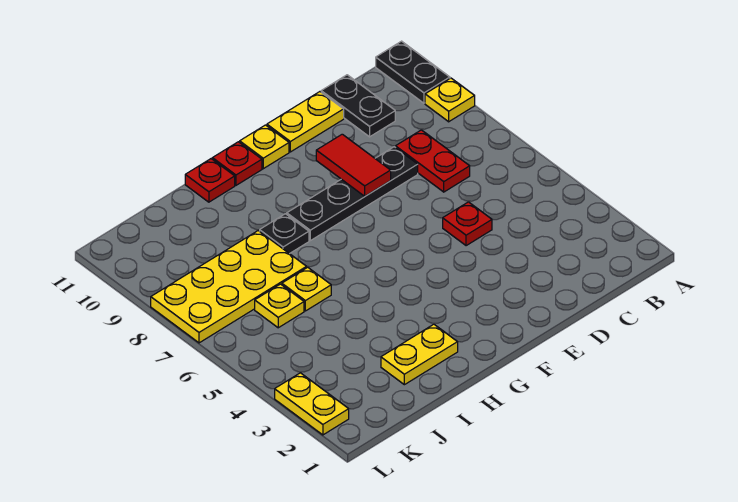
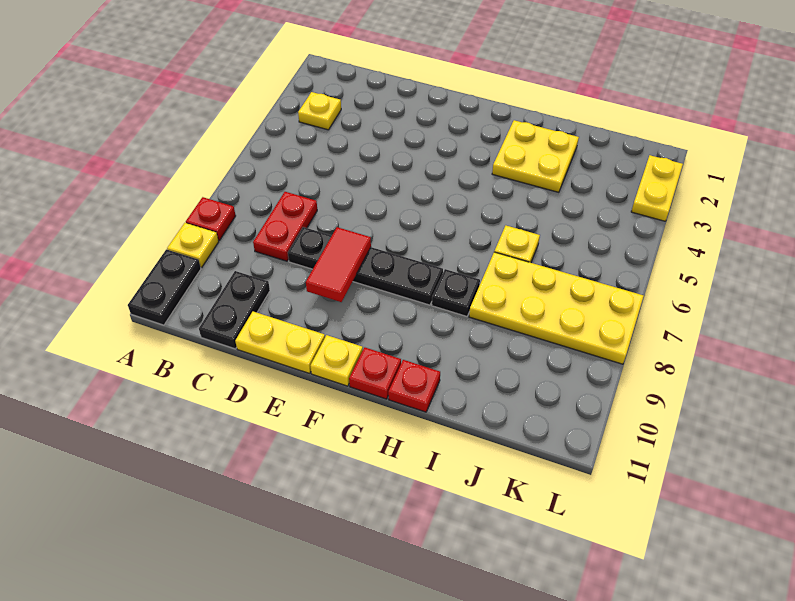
red 1x1 plate [443,202,492,246] -> red 1x1 plate moved to [186,197,236,240]
yellow 1x2 plate [381,324,458,385] -> yellow 2x2 plate [492,120,579,192]
yellow 1x1 plate [255,284,304,328] -> yellow 1x1 plate moved to [298,92,341,130]

